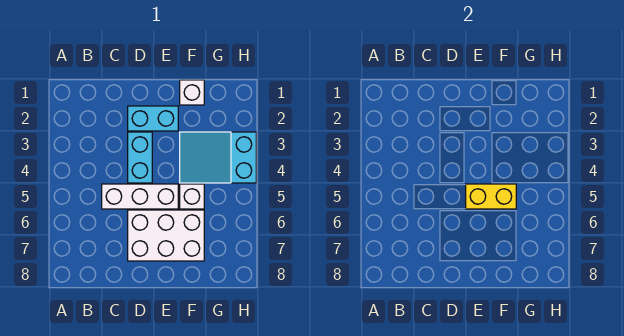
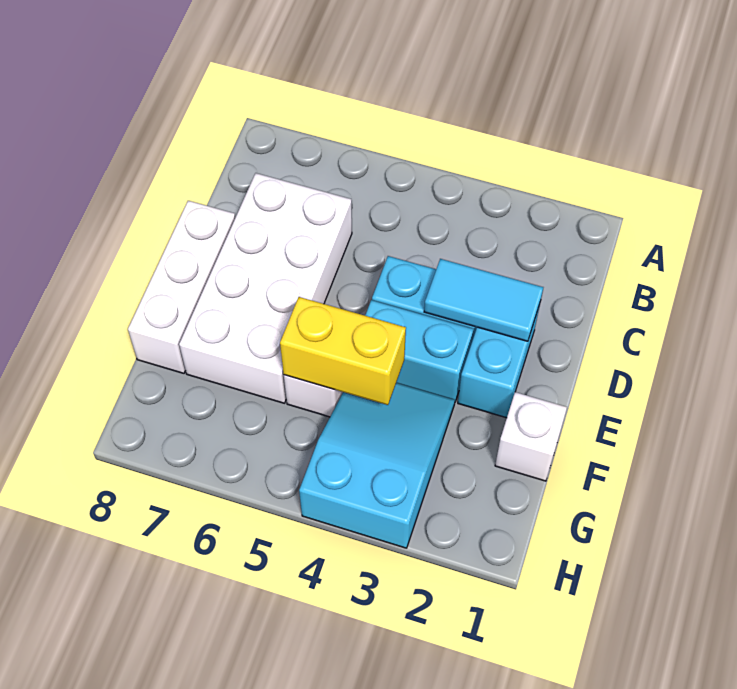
white 1x3 brick [102,184,178,209] -> white 1x3 brick moved to [128,201,235,373]
none -> cyan 1x2 tile [424,259,543,341]
white 2x3 brick [128,210,204,261] -> white 2x4 brick [179,173,352,403]
none -> cyan 1x2 brick [365,300,473,401]
yellow 1x2 brick [466,184,516,209] -> yellow 1x2 brick turned to [280,297,406,405]

